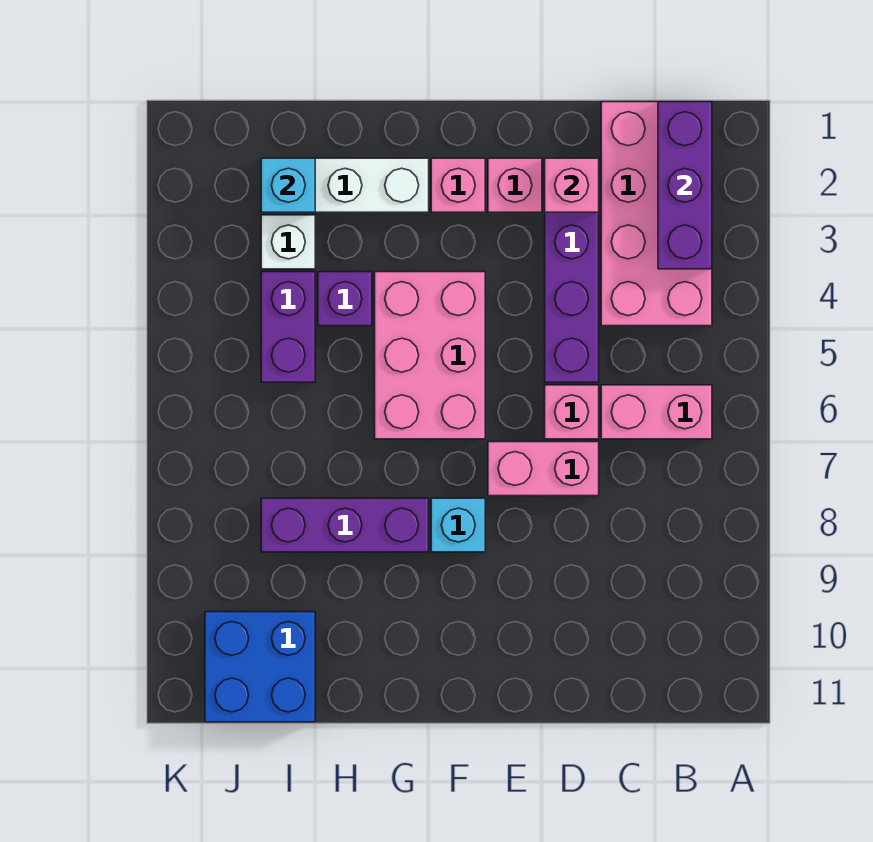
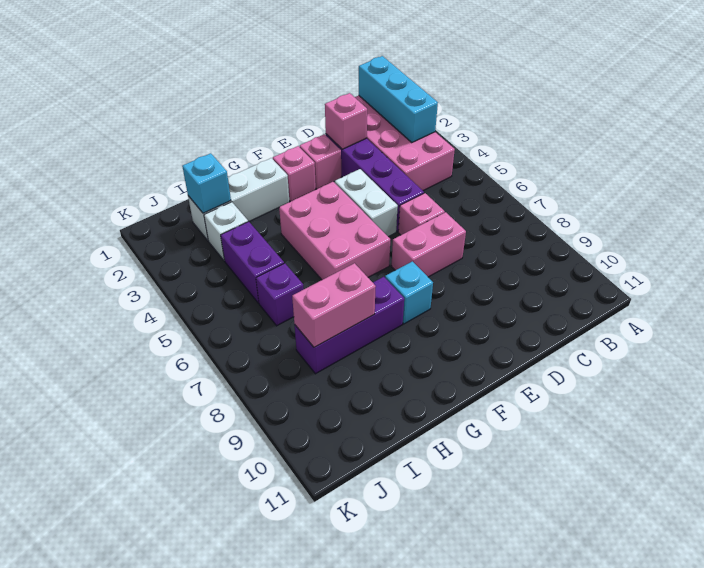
purple 1x3 brick [658,102,712,269] -> cyan 1x3 brick [359,56,438,142]
pink 1x2 brick [601,385,712,439] -> pink 1x2 brick moved to [292,263,376,347]
none -> white 1x2 brick [335,169,398,237]
purple 1x1 brick [318,272,372,326] -> purple 1x1 brick moved to [256,263,304,326]
blue 2x2 brick [205,612,315,722] -> none

